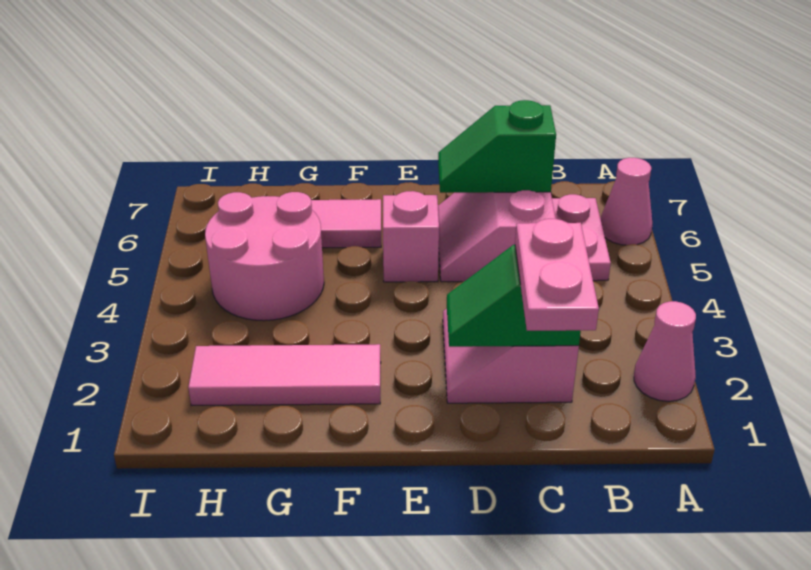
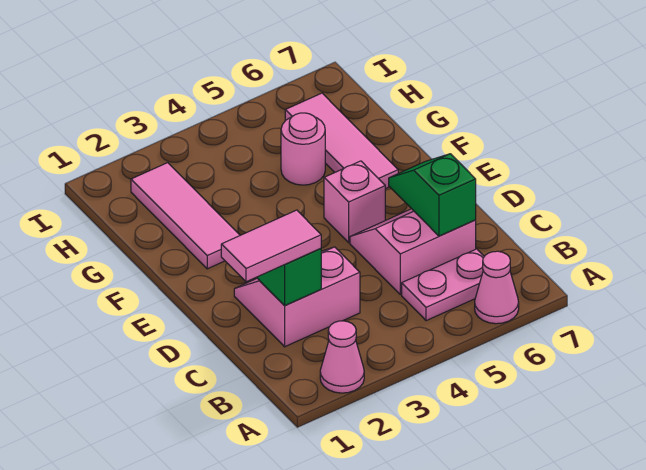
pink 1x2 plate [515,219,599,331] -> pink 1x2 tile [221,210,321,282]
pink 2x2 round brick [205,192,324,321] -> pink 1x1 round brick [281,113,325,185]

